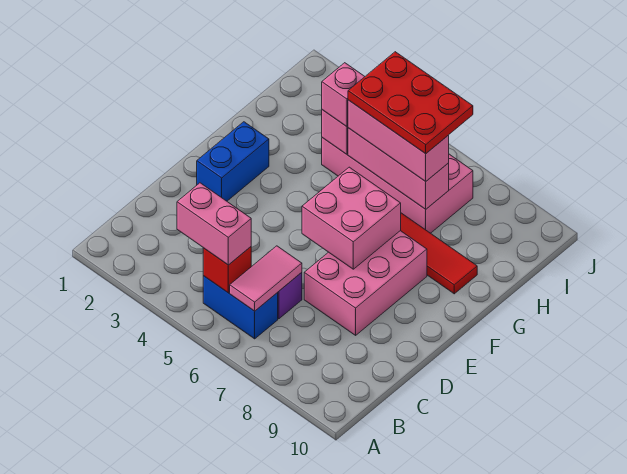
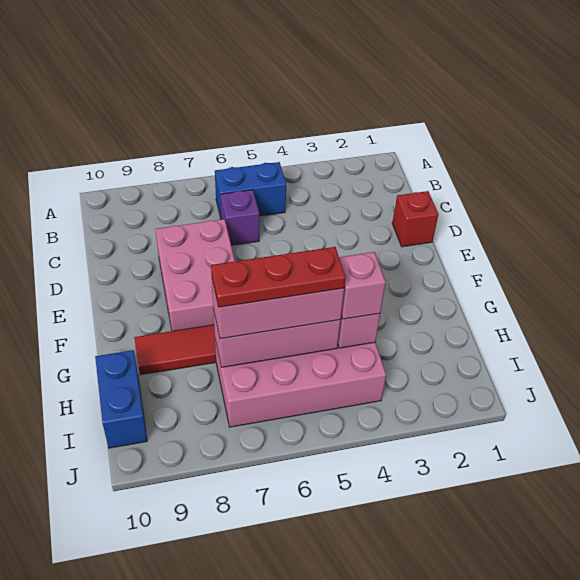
pink 1x2 brick [177,183,251,265] -> none
red 1x1 brick [203,247,251,293] -> red 1x1 brick moved to [392,191,438,247]
pink 1x2 tile [230,246,302,311] -> none
blue 1x2 brick [197,122,269,201] -> blue 1x2 brick moved to [95,350,147,448]
pink 2x2 brick [302,167,401,269] -> none
red 2x3 plate [348,52,473,154] -> red 1x3 plate [211,247,346,307]

